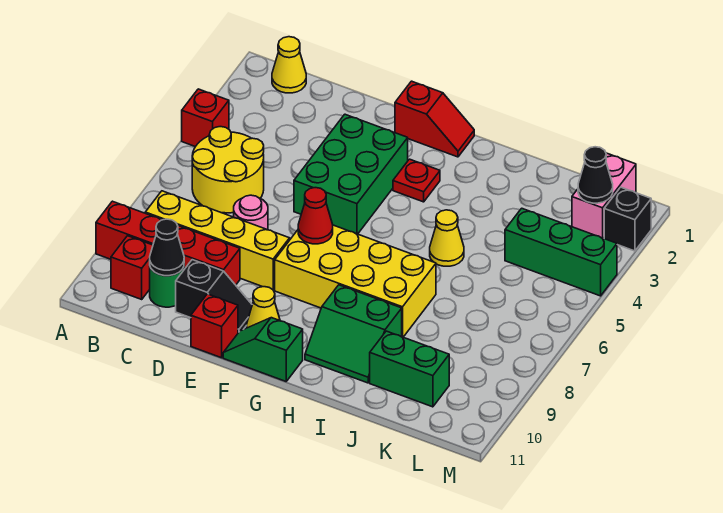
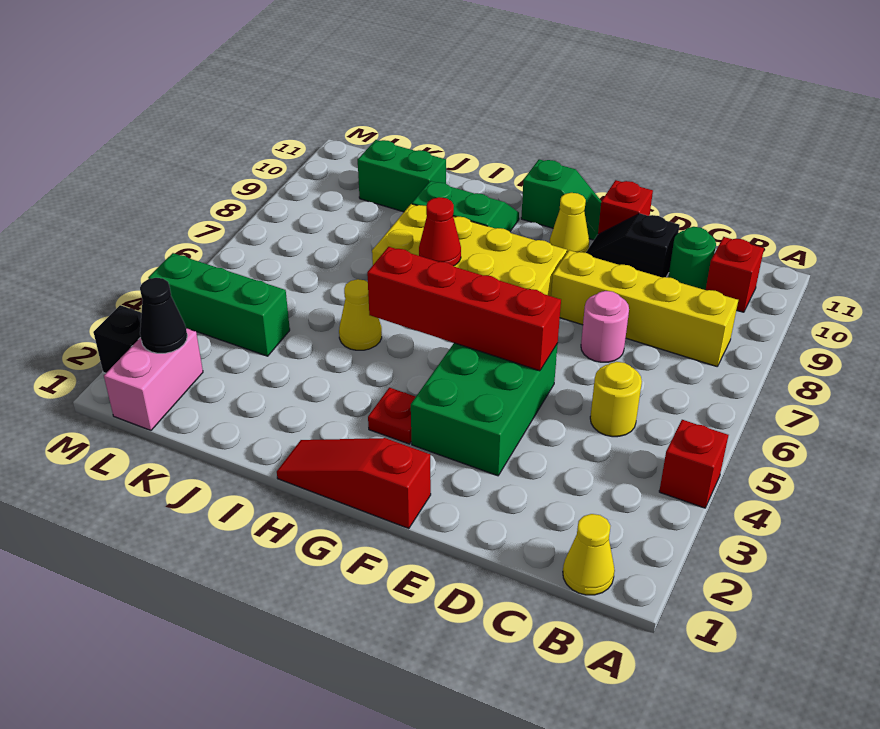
red 1x4 brick [96,201,240,285] -> red 1x4 brick moved to [367,247,561,371]
yellow 2x2 round brick [192,127,264,213] -> yellow 1x1 round brick [590,362,642,437]
black 1x1 cone [150,219,184,276] -> none
red 1x2 slope [395,81,474,157] -> red 1x3 slope [277,438,431,529]
red 1x1 cone [298,188,333,244] -> red 1x1 cone moved to [419,197,461,266]

